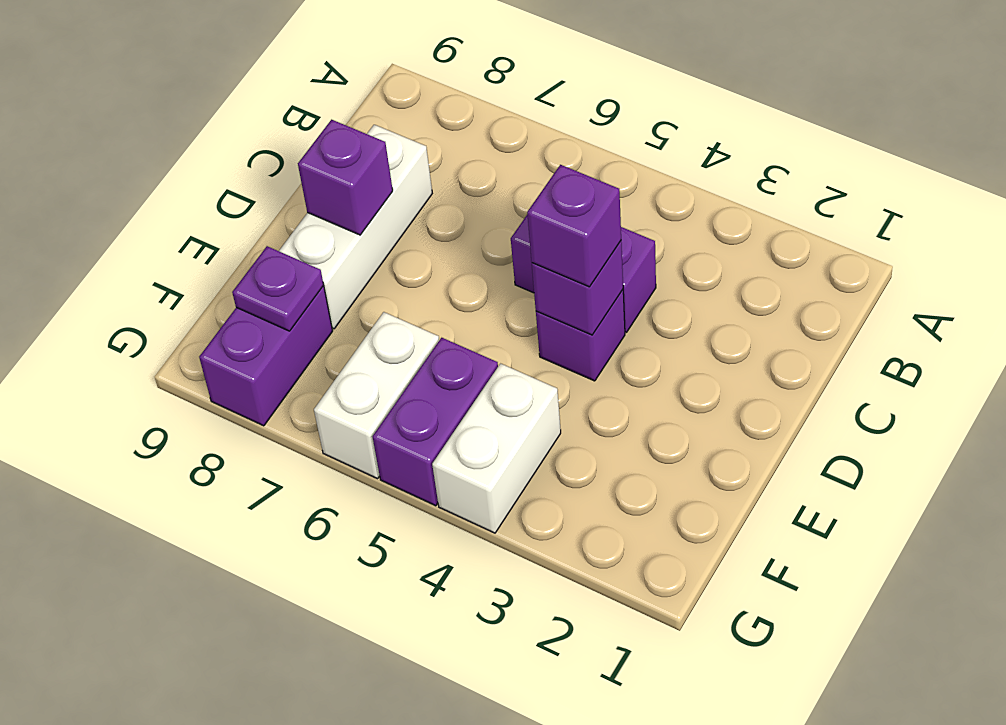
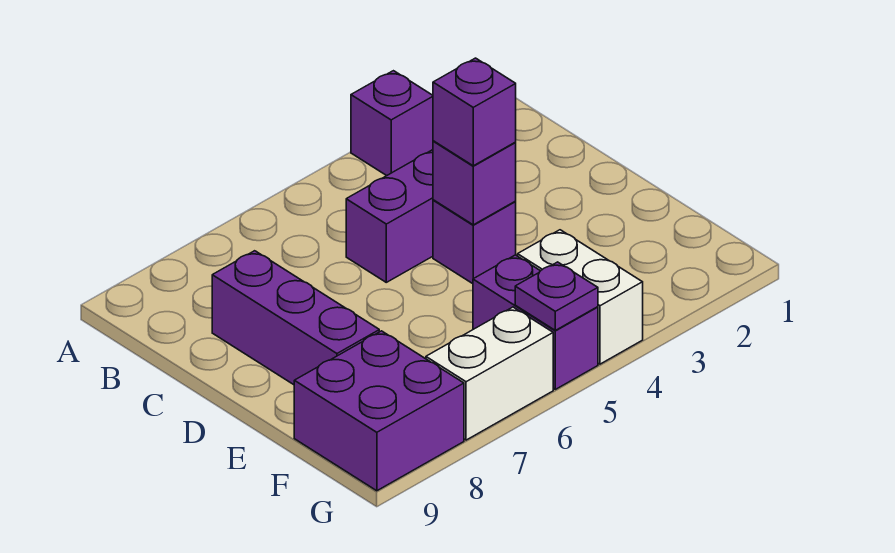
white 1x3 brick [279,125,432,329] -> purple 1x3 brick [212,251,379,385]
purple 1x1 brick [298,120,393,235] -> purple 1x1 brick moved to [351,71,433,176]
white 1x2 brick [314,312,439,479] -> white 1x2 brick turned to [426,307,553,440]
purple 1x2 brick [199,285,333,426] -> purple 2x2 brick [294,331,464,491]
purple 1x1 plate [232,246,324,331] -> purple 1x1 plate moved to [515,262,598,330]

